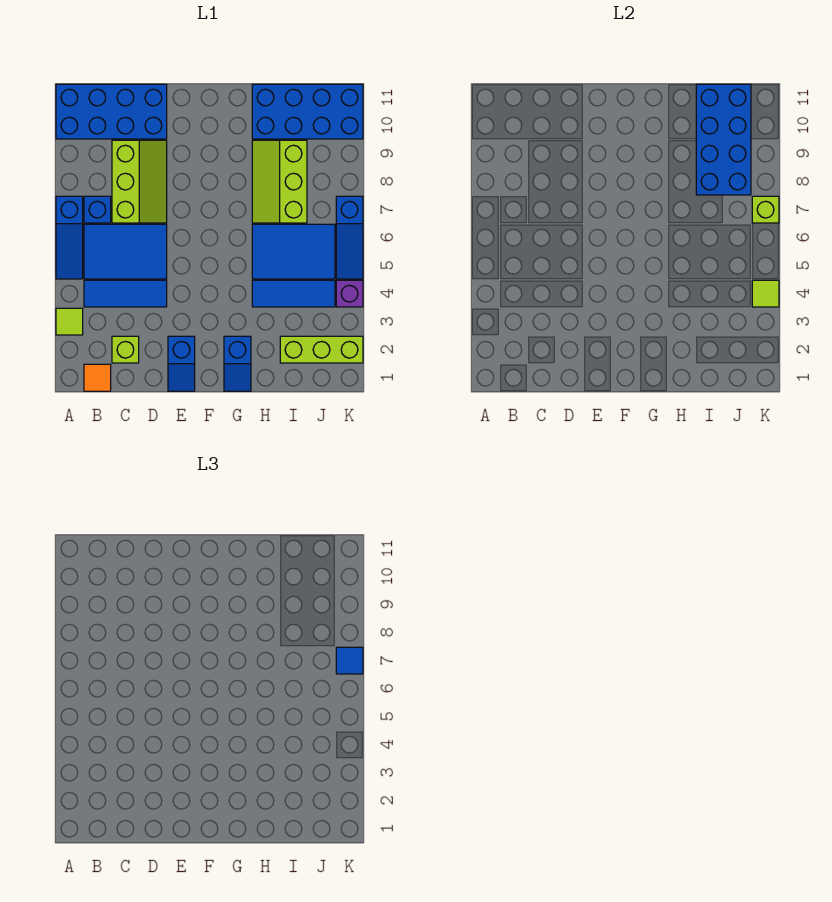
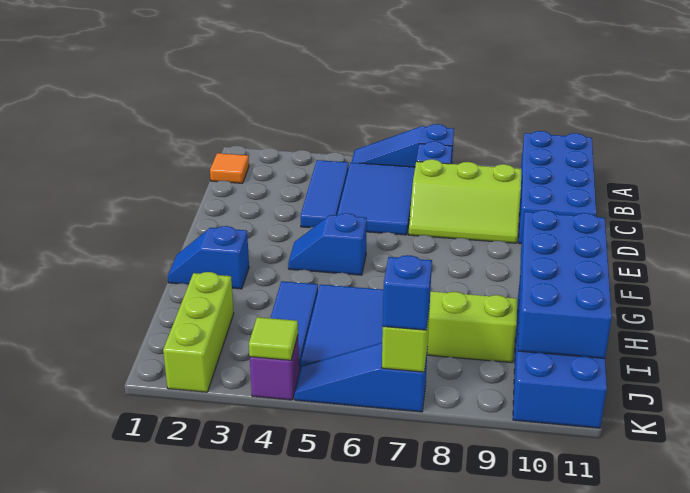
lime 1x1 tile [56,308,83,335] -> none
lime 1x1 brick [112,336,139,363] -> none
blue 1x2 slope [168,336,195,391] -> blue 1x2 slope moved to [288,213,367,275]
blue 2x4 brick [696,84,751,195] -> blue 2x4 brick turned to [518,210,612,358]
blue 1x1 tile [336,647,363,674] -> blue 1x1 brick [383,255,432,330]

